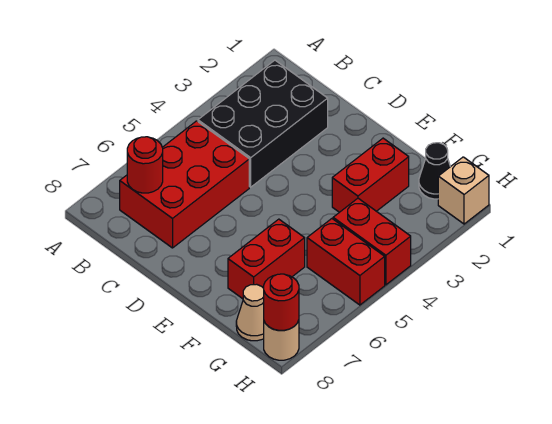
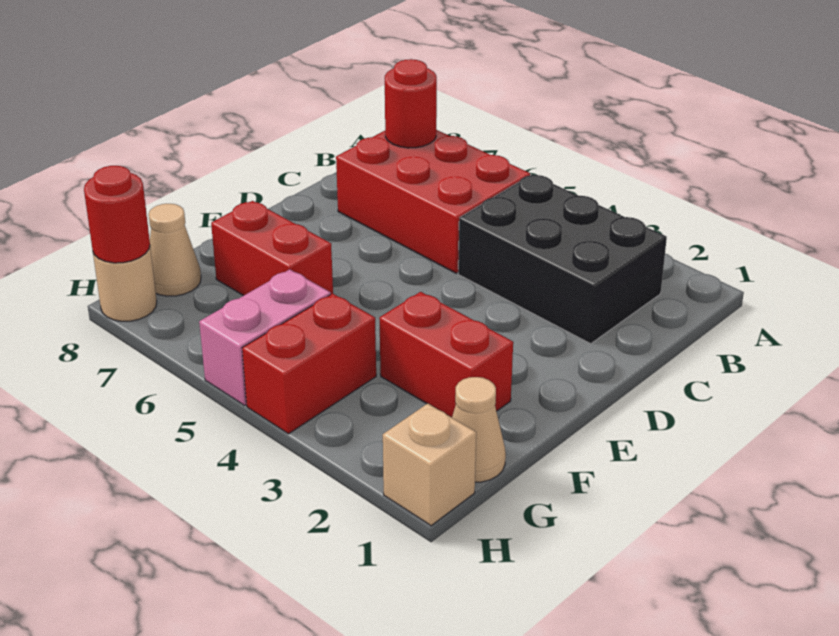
black 1x1 cone [419,143,450,199] -> tan 1x1 cone [452,377,506,482]
red 1x2 brick [307,219,385,305] -> pink 1x2 brick [199,269,331,406]

